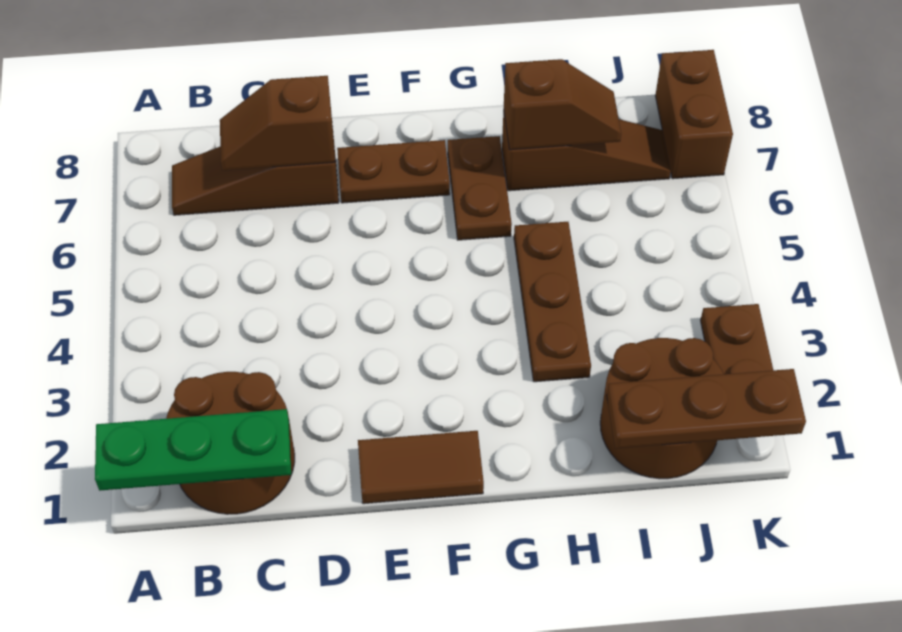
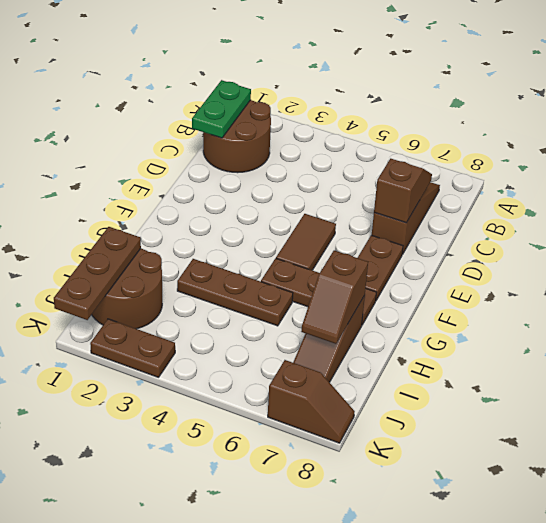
green 1x3 plate [95,409,291,491] -> green 1x2 plate [192,80,251,138]
brown 1x2 tile [358,431,484,504] -> brown 1x2 tile moved to [276,214,336,270]
brown 1x2 plate [448,136,512,240] -> brown 1x3 plate [261,258,376,325]
brown 1x2 brick [655,50,733,179] -> brown 1x2 slope [268,360,355,443]

